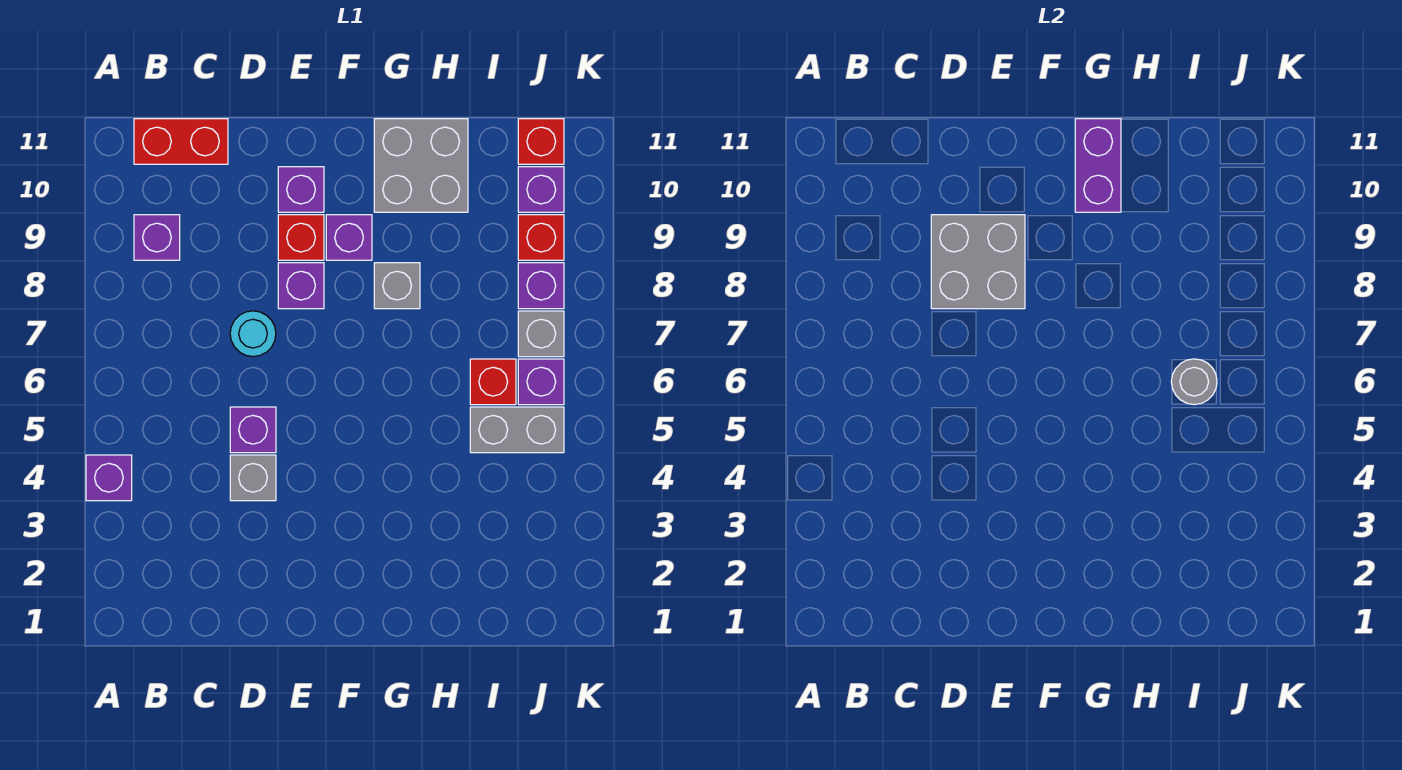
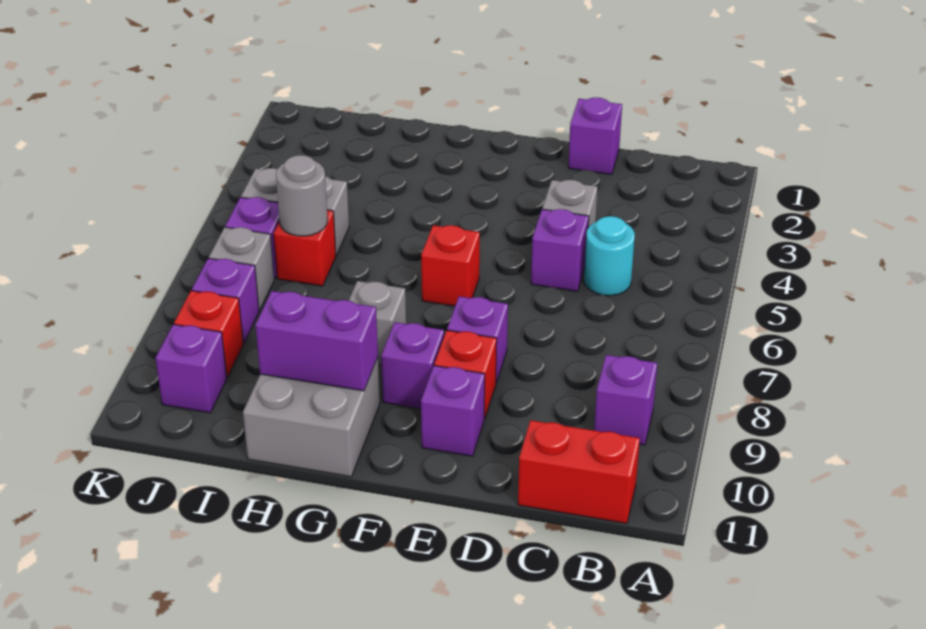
purple 1x1 brick [86,455,132,501] -> purple 1x1 brick moved to [568,97,622,175]
cyan 1x1 round brick [230,311,276,356] -> cyan 1x1 round brick moved to [584,216,635,296]
grey 2x2 brick [931,215,1025,309] -> none
purple 1x2 brick [1075,119,1121,212] -> purple 1x2 brick turned to [255,291,378,391]
red 1x1 brick [518,119,564,164] -> red 1x1 brick moved to [421,225,480,306]

